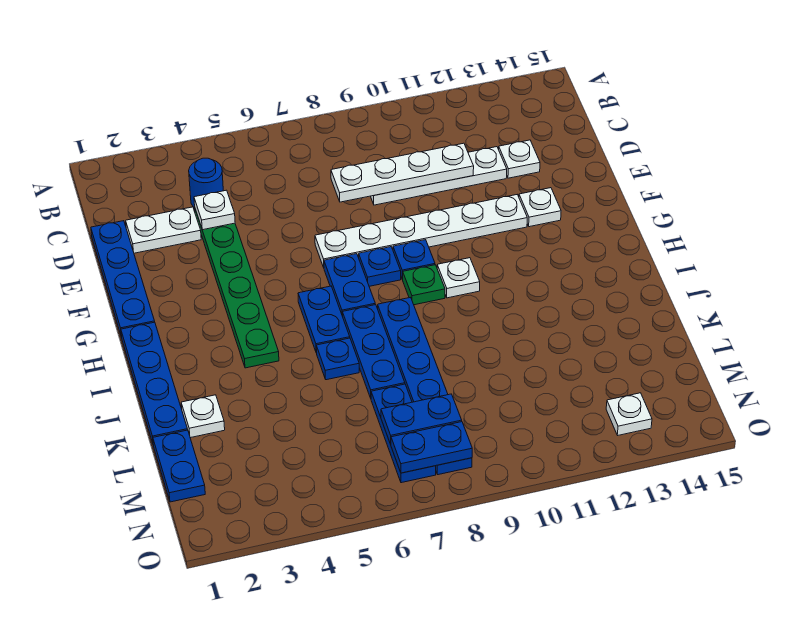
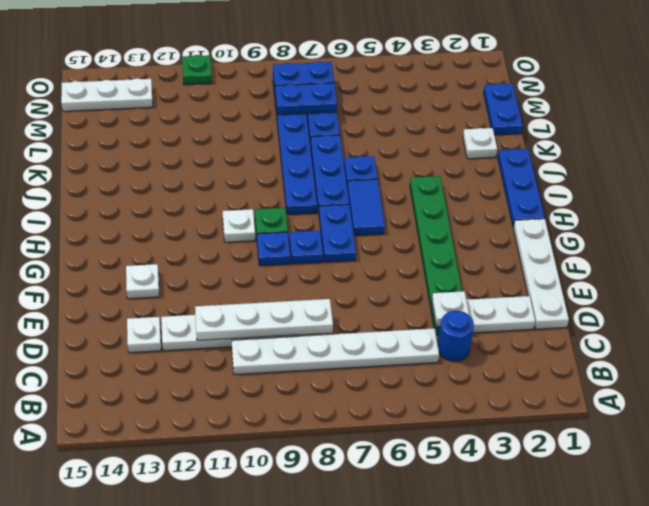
blue 1x4 plate [91,221,155,337] -> white 1x4 plate [513,219,569,329]
white 1x6 plate [315,195,527,267] -> white 1x6 plate moved to [232,328,439,375]
blue 1x4 plate [121,322,188,443] -> blue 1x3 plate [498,149,545,227]
blue 1x2 plate [298,286,350,353] -> blue 1x2 tile [347,179,385,236]
white 1x1 plate [606,393,652,435] -> white 1x3 plate [61,78,153,111]
none -> green 1x1 plate [182,55,212,85]

